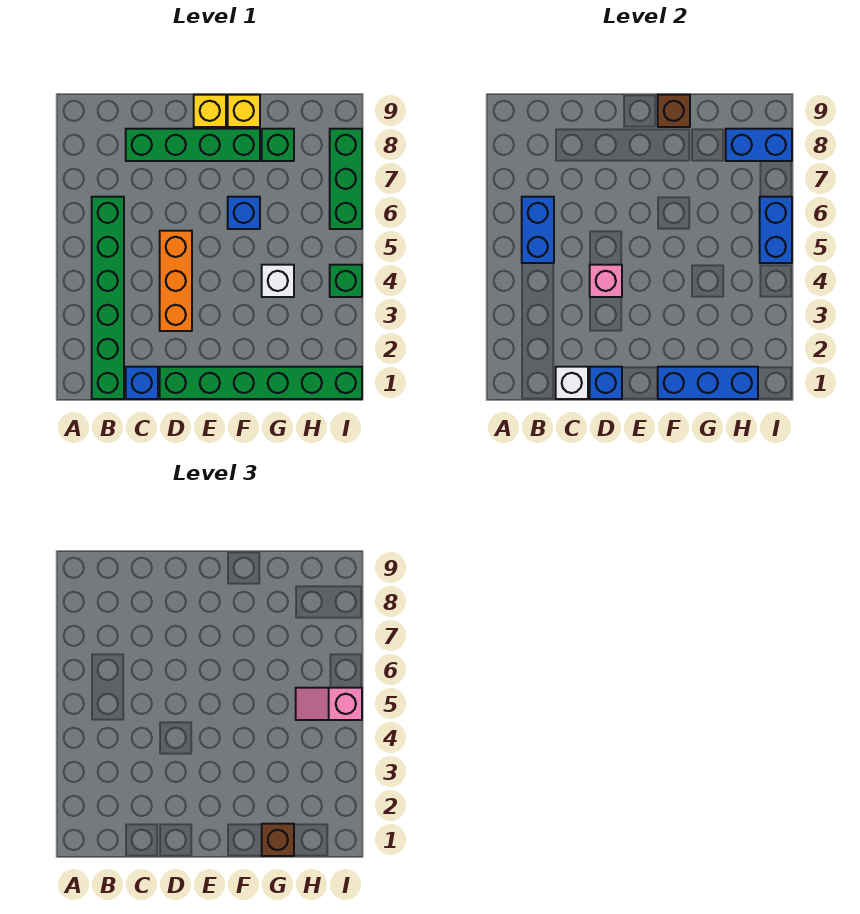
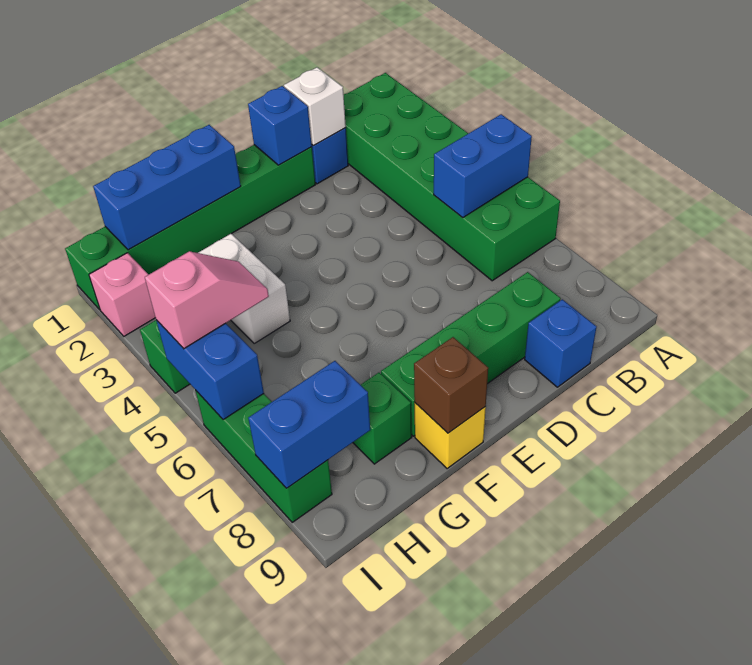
green 1x6 brick [92,197,124,399] -> green 2x6 brick [344,73,560,281]
blue 1x2 brick [522,197,554,263] -> blue 1x2 brick turned to [434,114,532,218]
orange 1x3 brick [160,231,192,331] -> none
pink 1x1 brick [590,265,622,297] -> pink 1x1 brick moved to [89,253,156,336]
yellow 1x1 brick [194,95,226,127] -> none
blue 1x1 brick [228,197,260,229] -> blue 1x1 brick moved to [525,299,596,387]
brown 1x1 brick [262,824,294,856] -> none
white 1x1 brick [262,265,294,297] -> white 1x2 brick [198,234,290,343]

